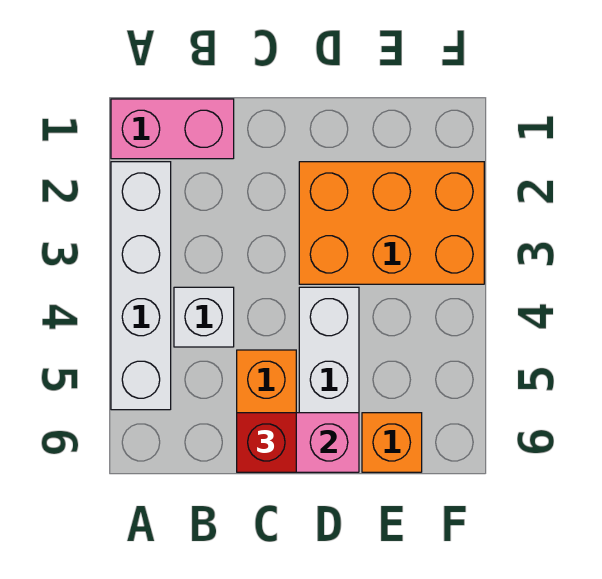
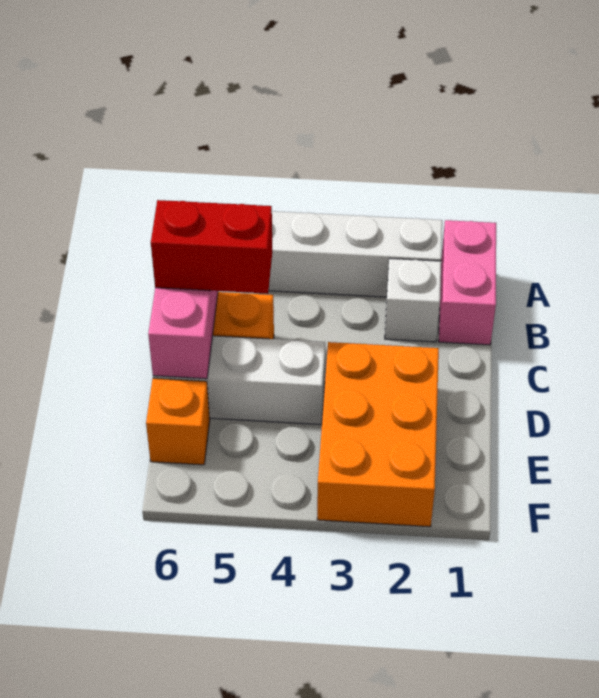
white 1x1 brick [174,287,234,347] -> white 1x1 brick moved to [385,258,441,342]
red 1x1 brick [237,413,296,472] -> red 1x2 brick [151,200,273,294]

